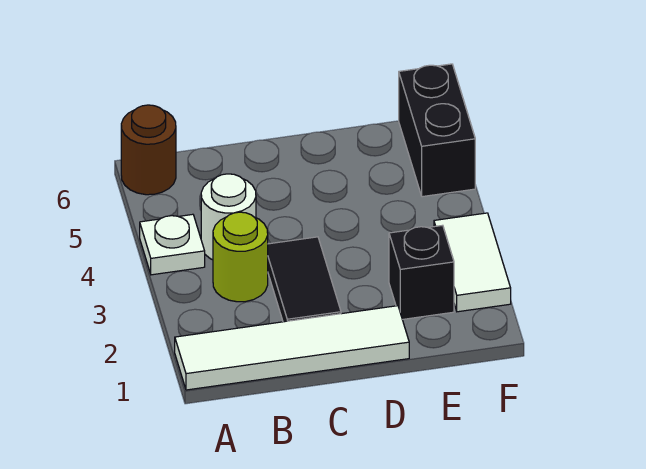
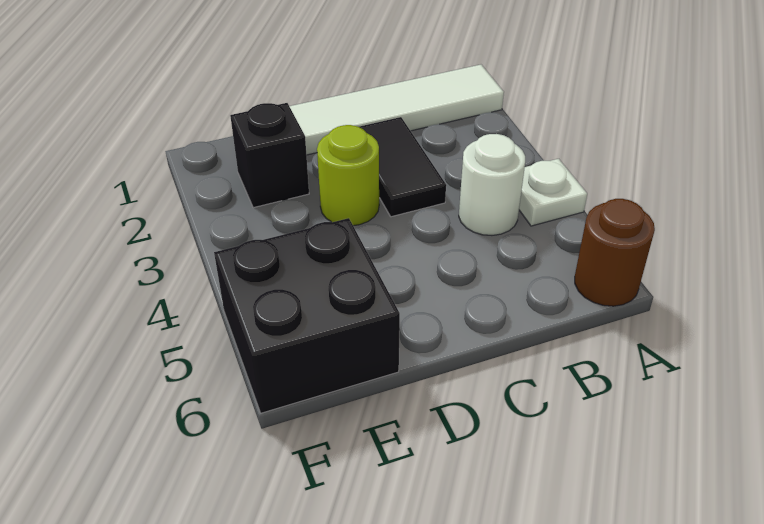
lime 1x1 round brick [213,212,268,302] -> lime 1x1 round brick moved to [317,125,379,226]
white 1x2 tile [434,213,511,312] -> none
black 1x2 brick [399,64,475,197] -> black 2x2 brick [214,218,400,413]

